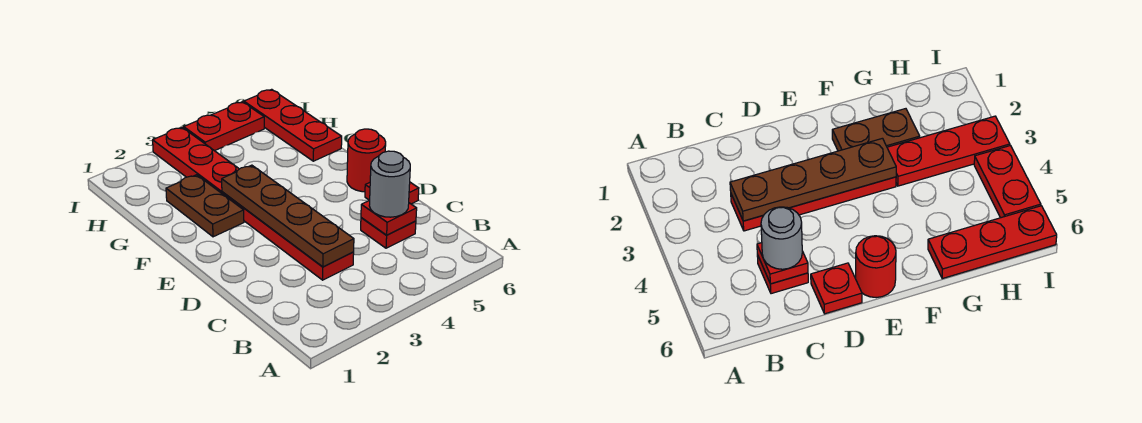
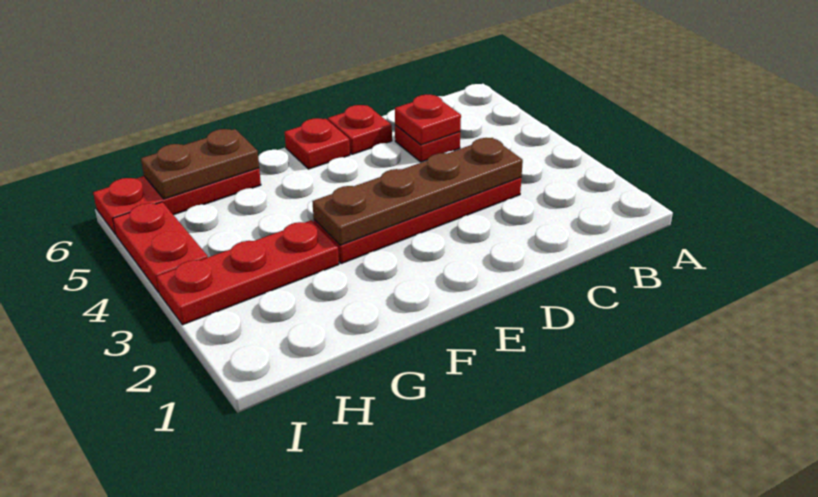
grey 1x1 round brick [369,151,410,217] -> none
red 1x1 round brick [347,129,386,192] -> red 1x1 plate [285,118,350,169]
brown 1x2 plate [166,175,244,237] -> brown 1x2 plate moved to [141,129,259,199]

